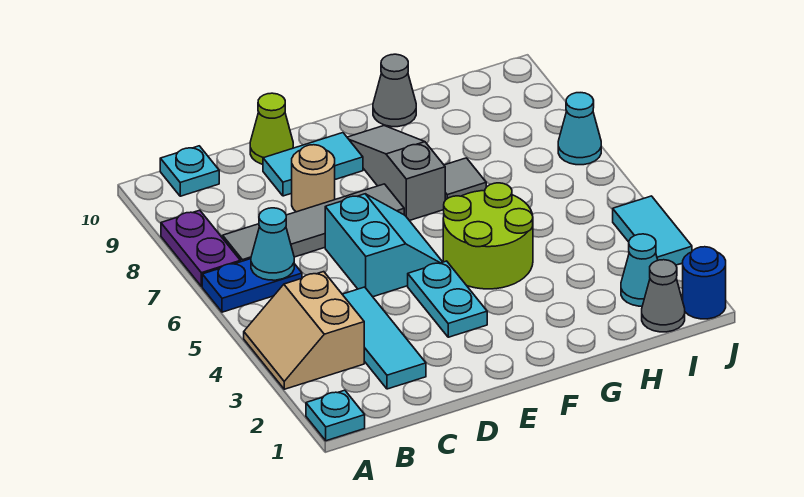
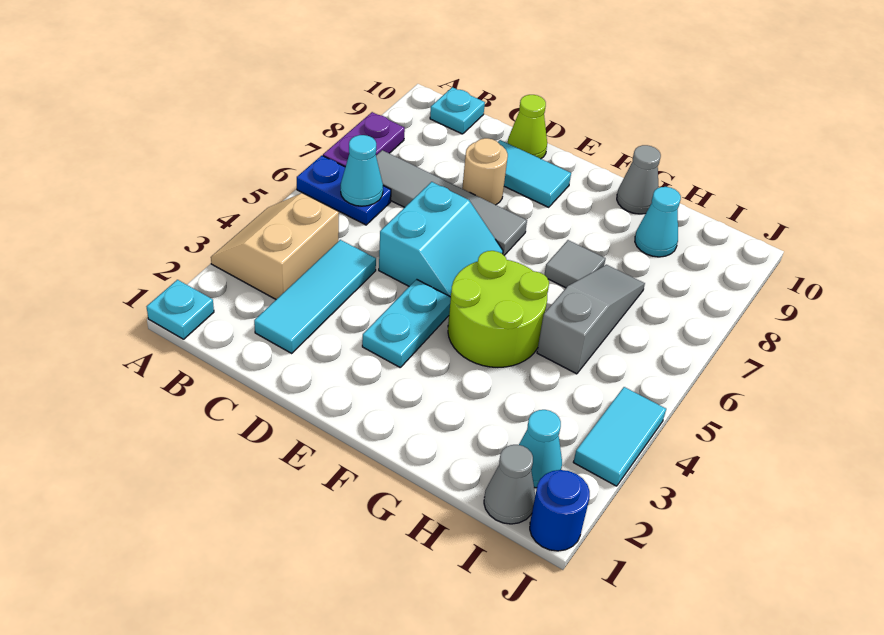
grey 1x3 slope [347,126,445,221] -> grey 1x3 slope moved to [537,265,645,374]
cyan 1x1 cone [558,93,601,165] -> cyan 1x1 cone moved to [635,187,681,257]

